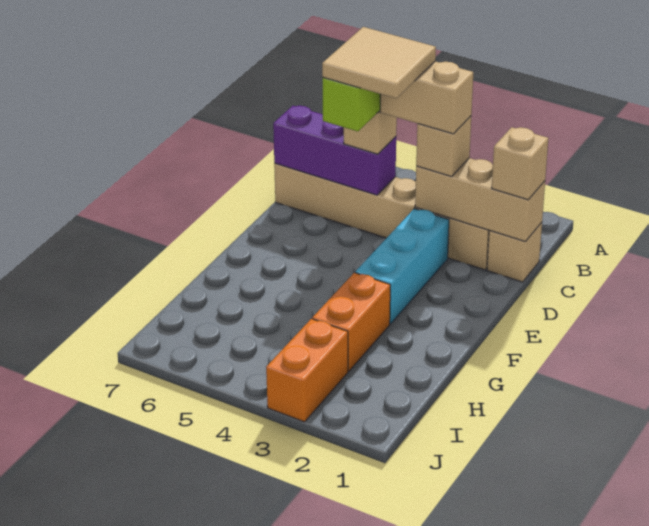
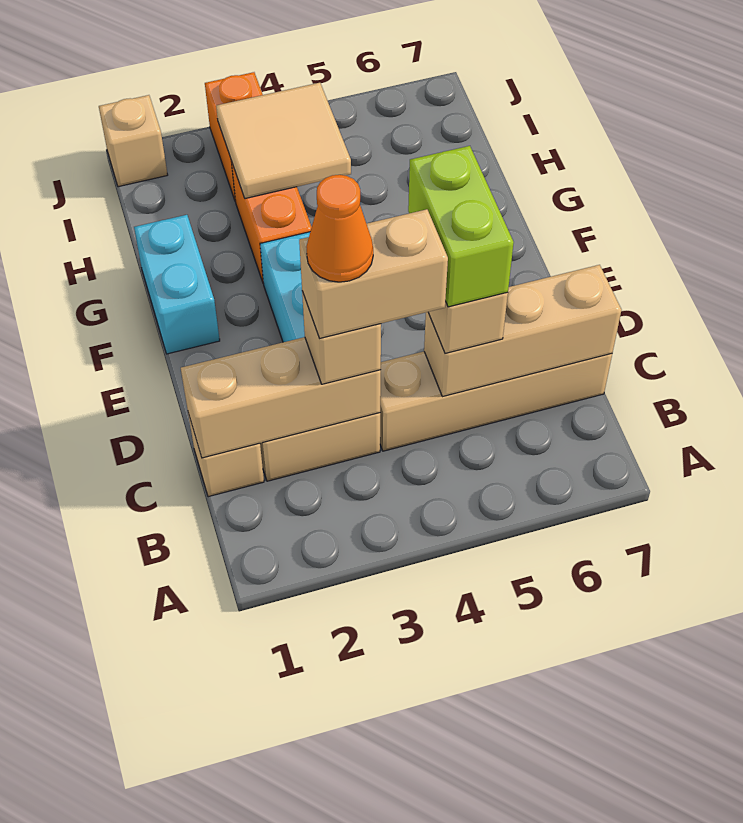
tan 1x1 brick [492,127,548,200] -> tan 1x1 brick moved to [99,95,168,187]
none -> orange 1x1 cone [306,175,373,282]
tan 2x2 tile [322,27,436,98] -> tan 2x2 tile moved to [216,83,351,199]
purple 1x3 brick [273,106,396,195] -> tan 1x3 brick [424,265,621,397]
none -> cyan 1x2 brick [134,215,220,354]

